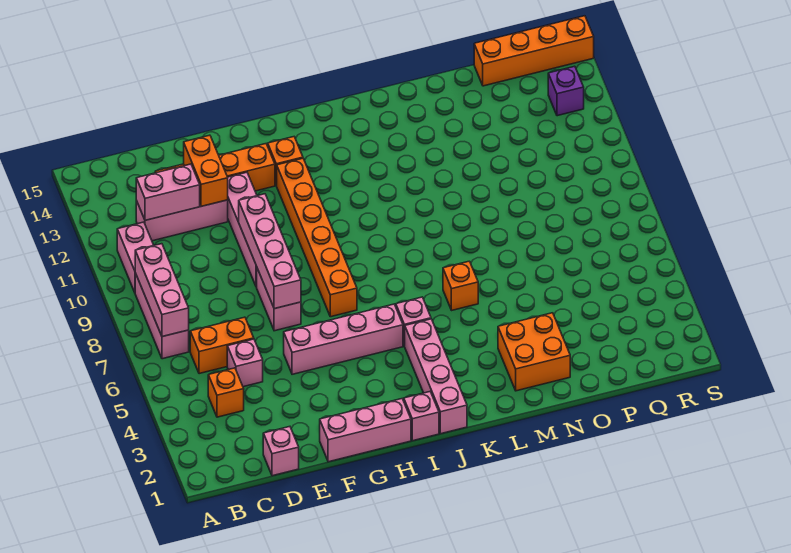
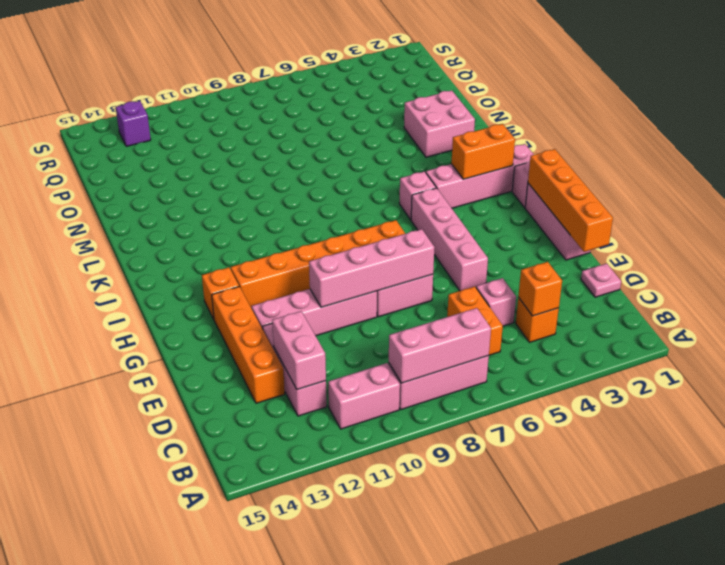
pink 1x1 brick [263,427,299,476] -> pink 1x1 plate [581,264,621,297]
orange 1x2 brick [184,135,228,206] -> orange 1x2 brick moved to [451,124,515,179]
orange 1x1 brick [443,261,478,310] -> orange 1x1 brick moved to [518,262,562,316]
orange 2x2 brick [498,313,570,391] -> pink 2x2 brick [404,90,475,157]
orange 1x4 brick [474,16,594,86] -> orange 1x4 brick moved to [528,149,613,252]

